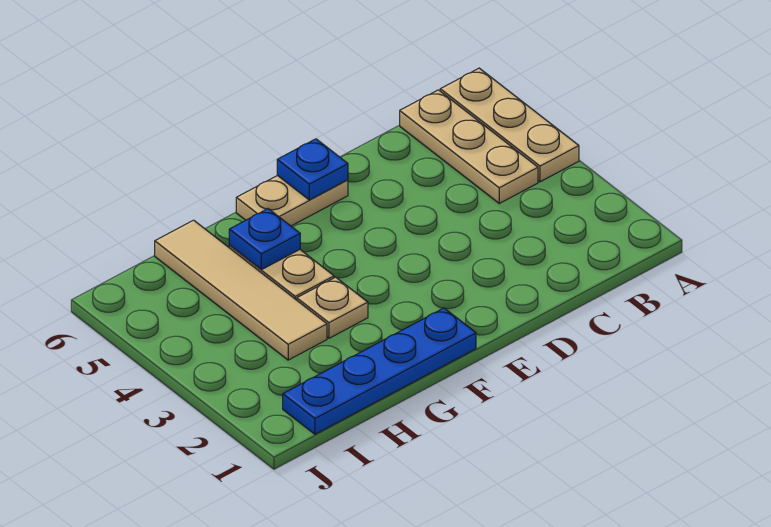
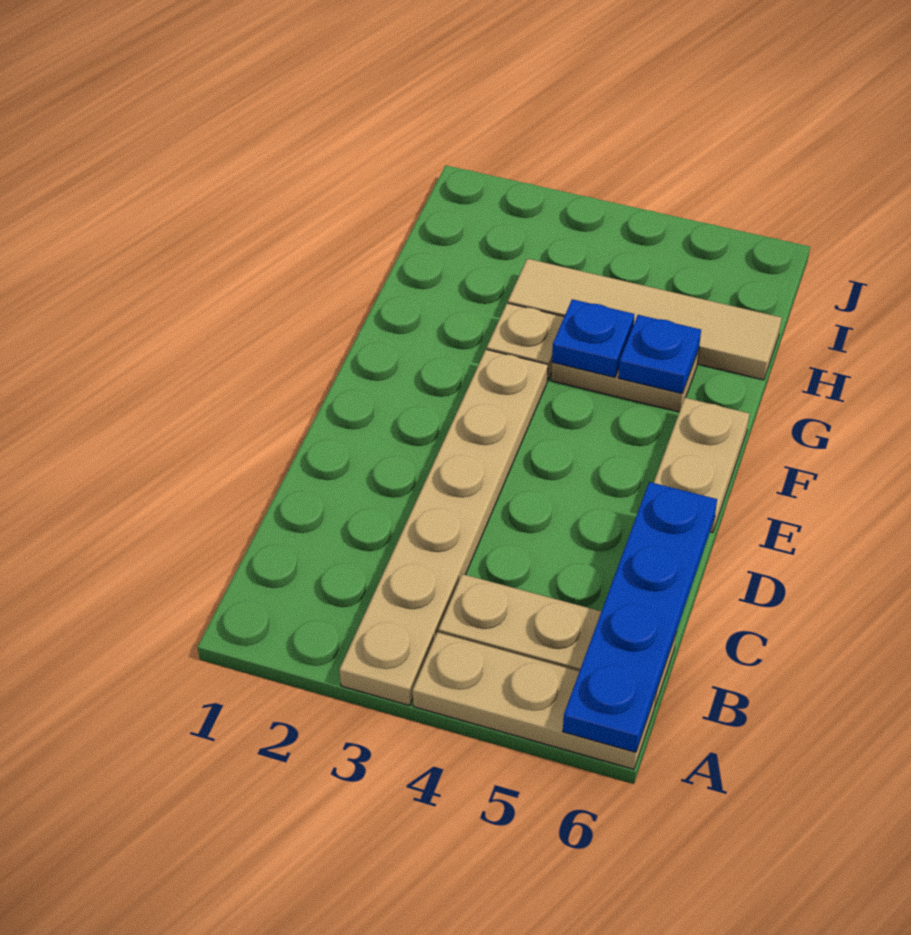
none -> tan 1x6 plate [339,350,548,706]
blue 1x1 plate [277,139,348,200] -> blue 1x1 plate moved to [552,299,634,377]
blue 1x4 plate [283,308,476,434] -> blue 1x4 plate moved to [563,482,717,752]

